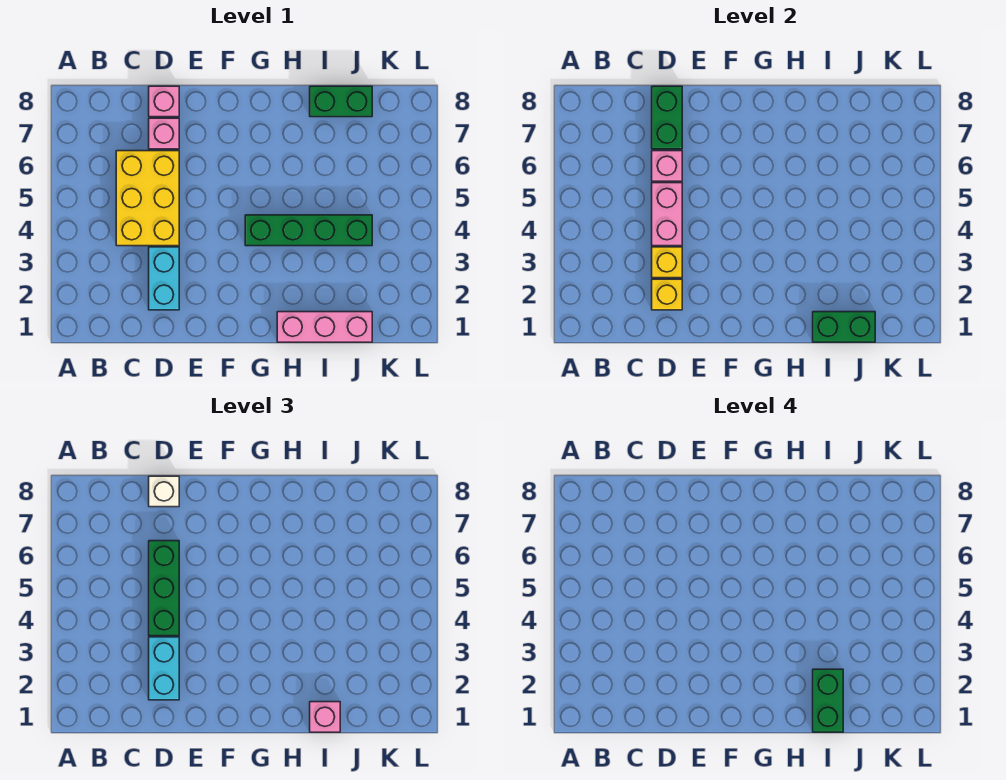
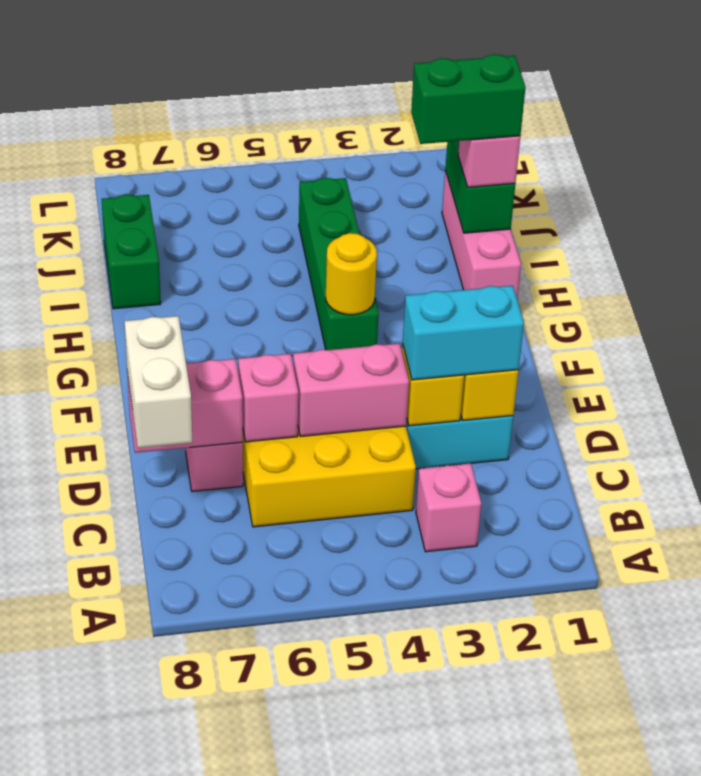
green 1x3 brick [149,541,179,636] -> none
green 1x2 brick [652,86,682,149] -> pink 1x2 brick [127,359,243,453]
pink 1x1 brick [149,86,179,117] -> pink 1x1 brick moved to [416,463,481,552]
white 1x1 brick [149,476,179,507] -> white 1x2 brick [124,316,192,448]
none -> yellow 1x1 round brick [326,233,377,315]

